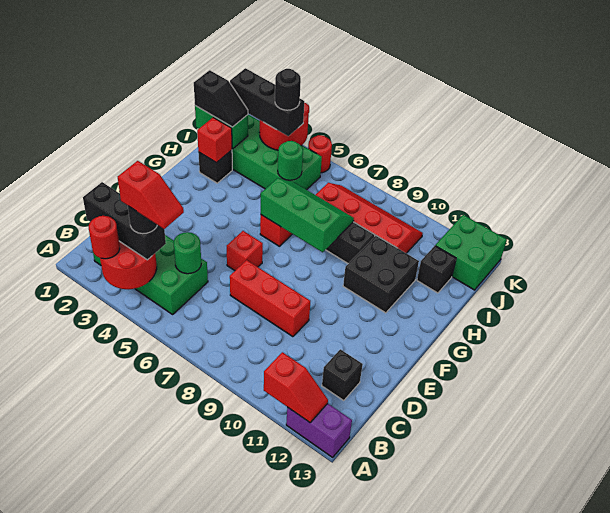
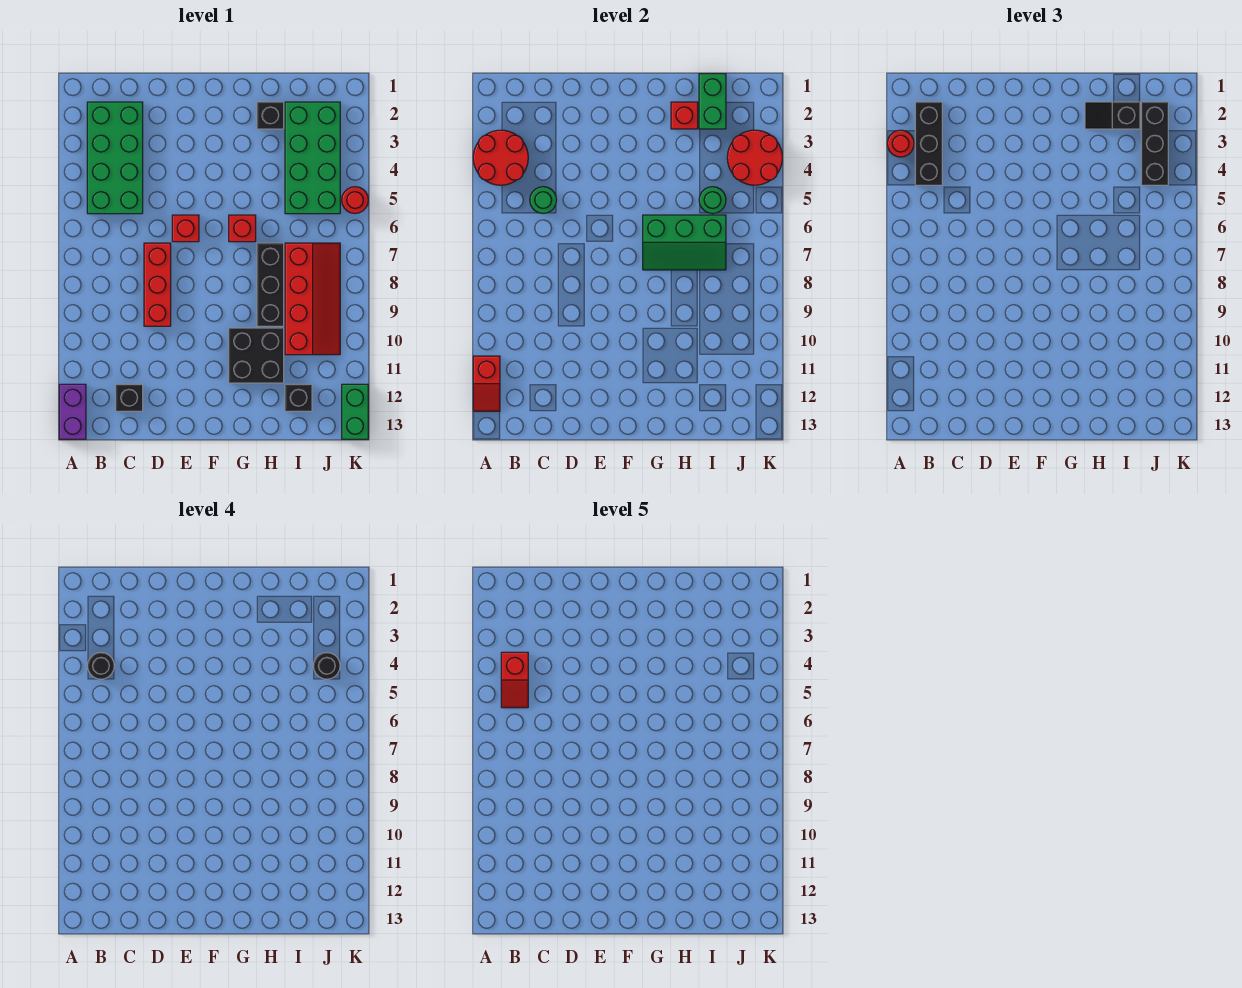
green 2x3 slope [261,178,354,252] -> green 2x3 slope turned to [643,215,726,270]
black 1x2 slope [194,70,248,127] -> black 1x2 slope turned to [1085,102,1140,129]
green 2x2 brick [435,215,507,290] -> green 1x2 brick [342,384,368,439]

